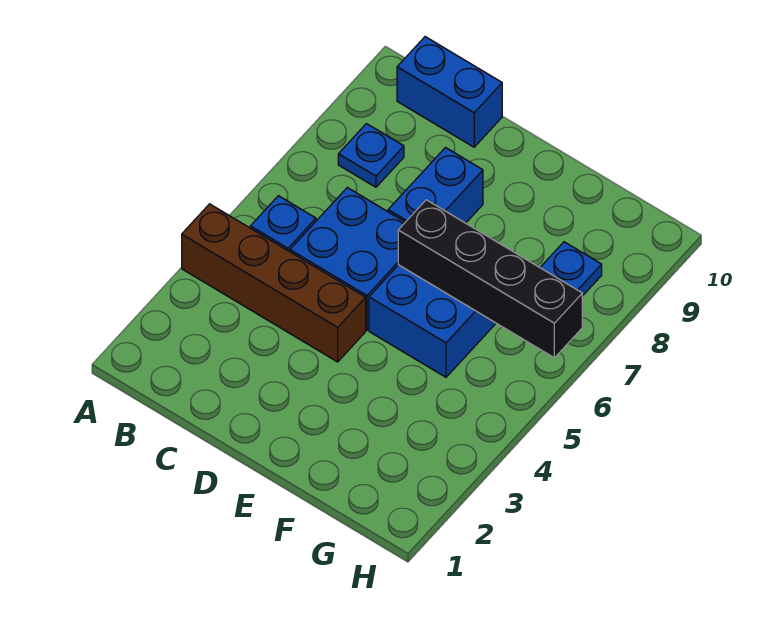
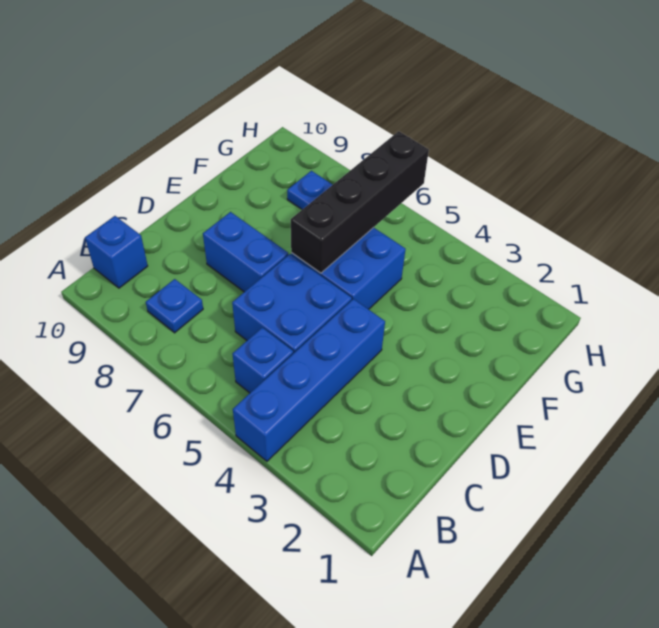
brown 1x4 brick [182,204,366,362] -> blue 1x4 brick [233,299,385,461]
blue 1x2 brick [397,37,502,147] -> blue 1x1 brick [85,216,148,288]

